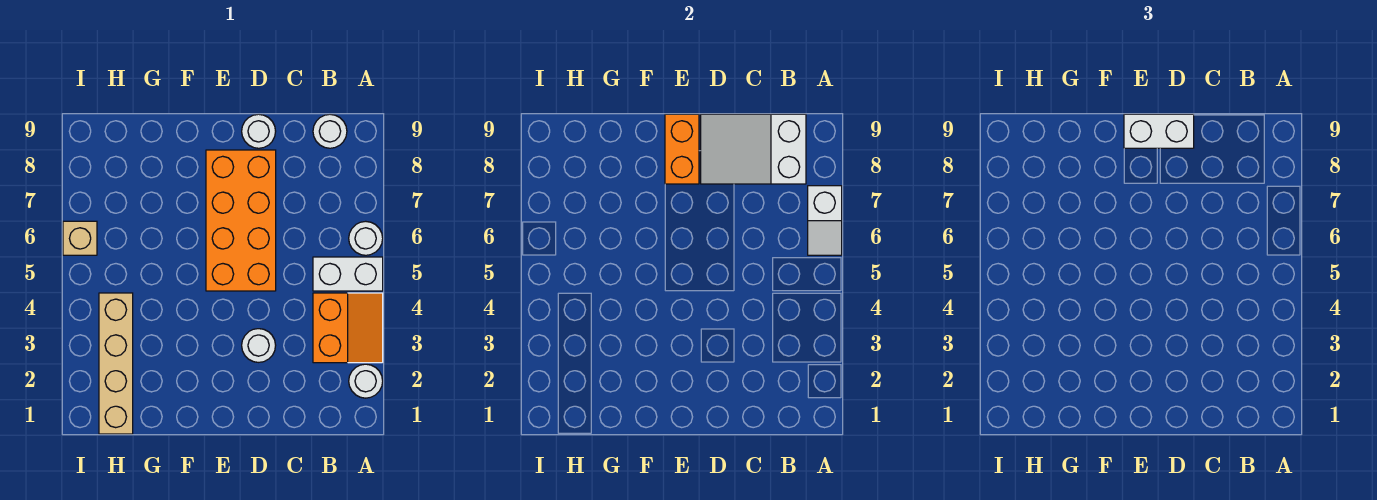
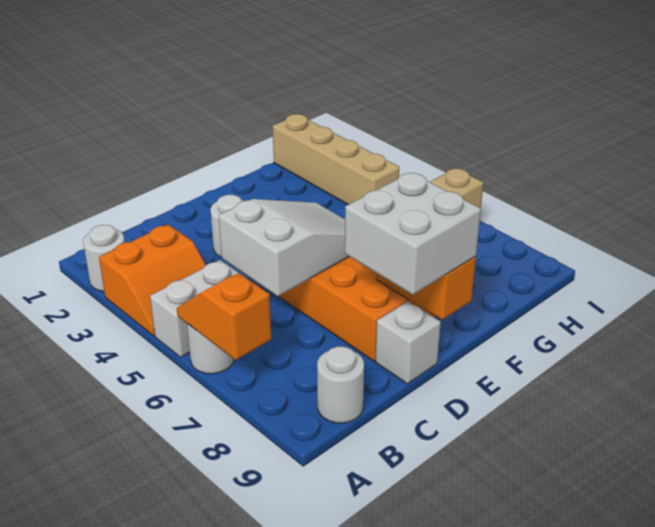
orange 2x2 slope [313,293,383,363] -> orange 2x2 slope turned to [99,224,206,336]
white 1x2 slope [808,186,842,255] -> orange 1x2 slope [177,273,271,360]
white 2x3 slope [701,114,806,184] -> white 2x3 slope moved to [219,199,349,296]
white 1x1 round brick [242,114,276,148] -> white 1x1 brick [376,301,441,384]
white 1x2 brick [1124,114,1194,148] -> white 2x2 brick [345,172,481,295]

